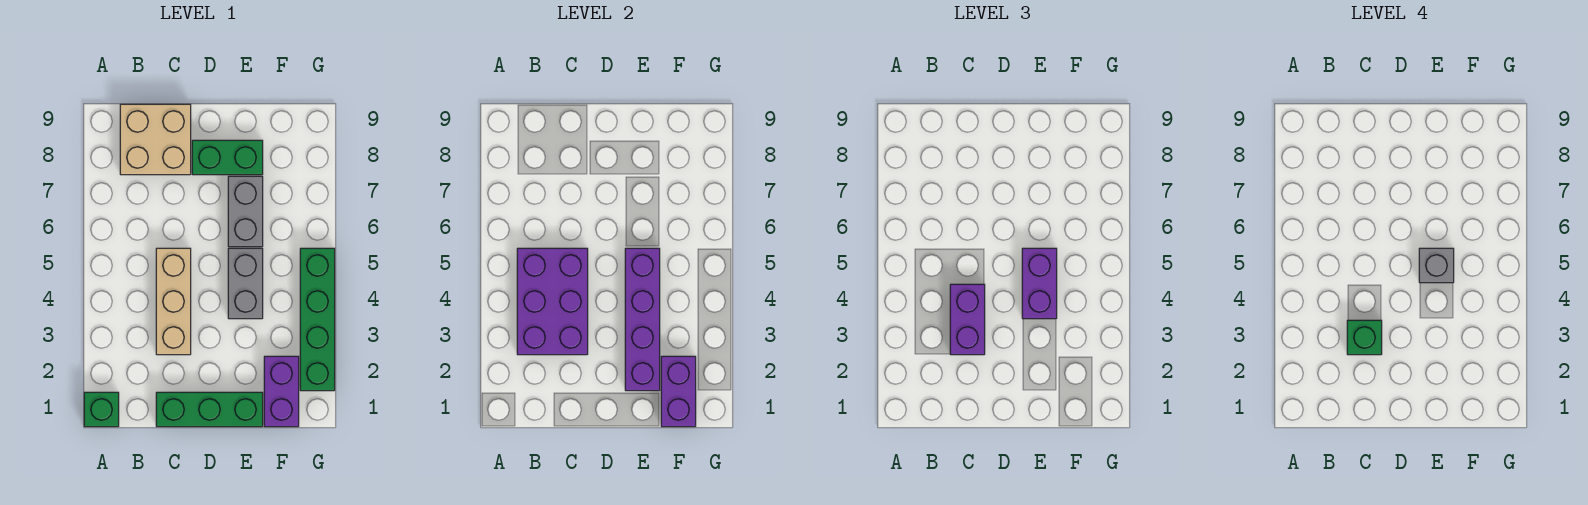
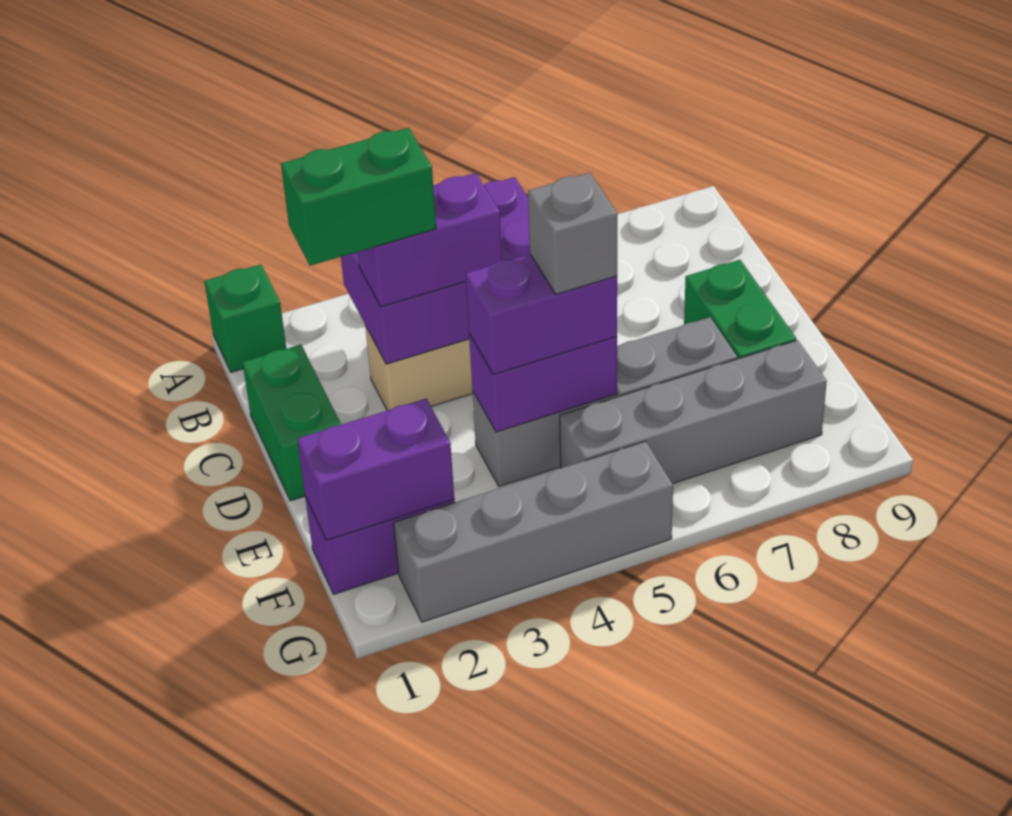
tan 2x2 brick [120,104,191,175] -> none
green 1x3 brick [156,392,263,427] -> green 1x2 brick [242,345,341,501]
green 1x1 brick [1347,320,1382,355] -> green 1x2 brick [281,128,436,266]
purple 1x4 brick [625,248,660,391] -> purple 1x2 brick [469,334,617,432]
none -> grey 1x4 brick [560,340,827,484]
green 1x4 brick [300,248,335,391] -> grey 1x4 brick [394,441,673,622]

